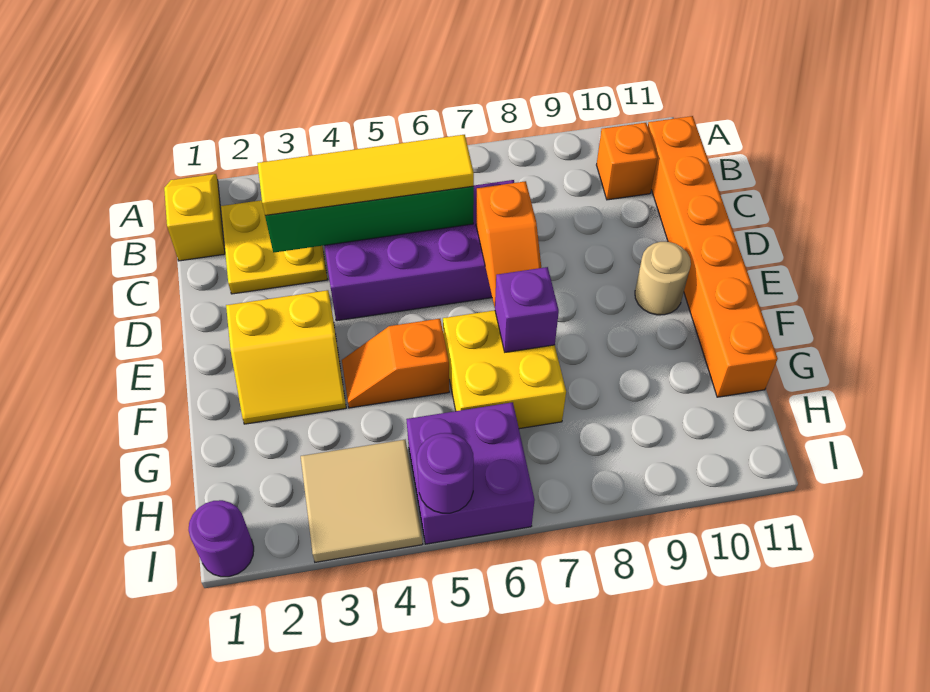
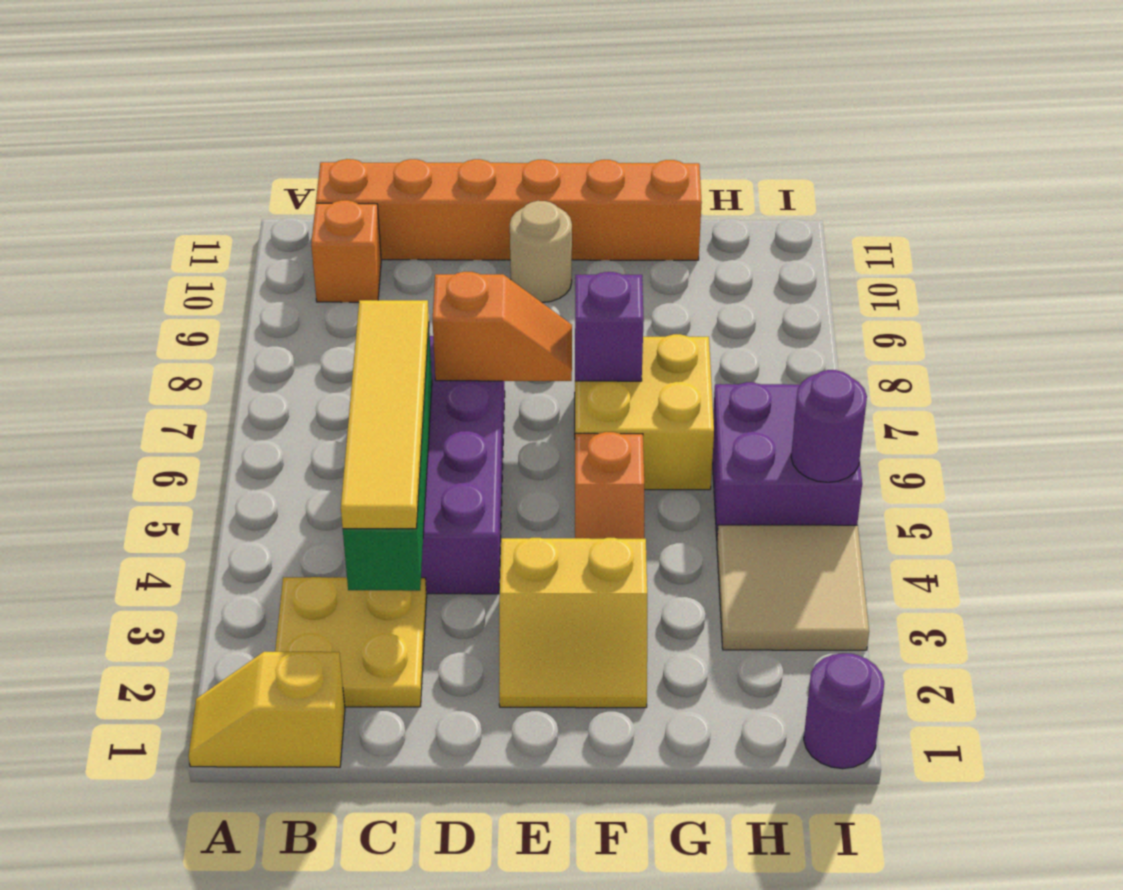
yellow 2x2 slope [226,290,346,424] -> yellow 2x2 slope turned to [499,538,647,708]

